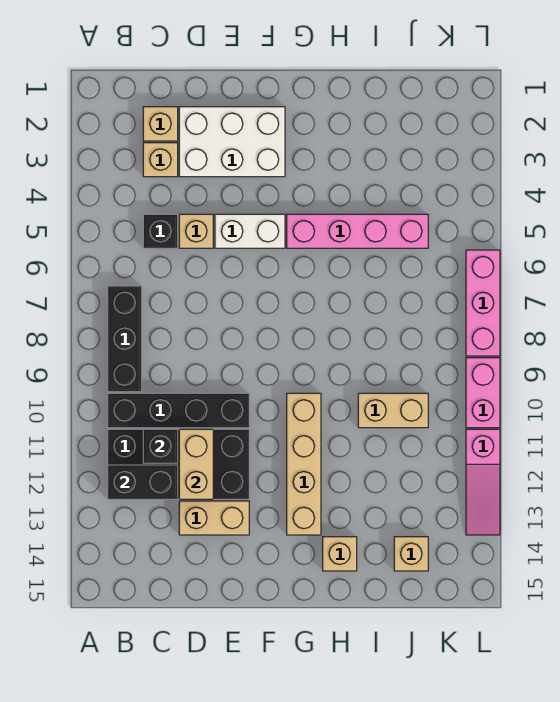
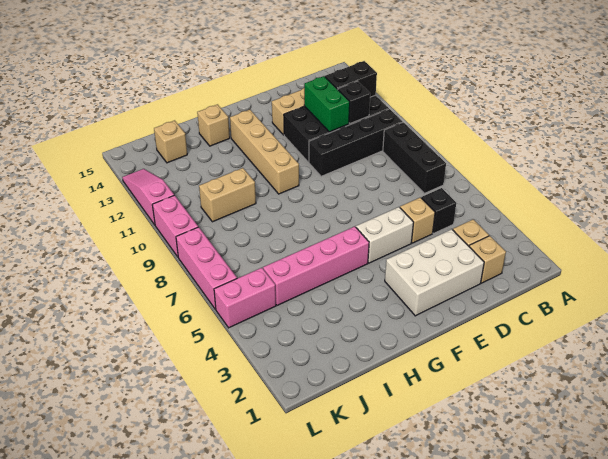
tan 1x2 brick [179,429,213,499] -> green 1x2 brick [304,76,350,132]
none -> pink 1x2 brick [214,268,276,328]

